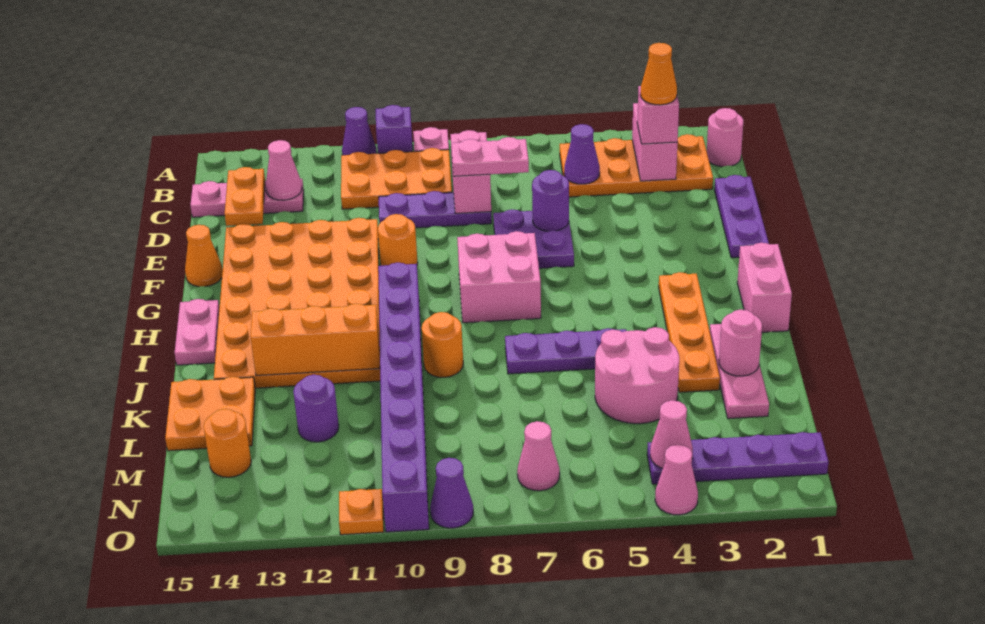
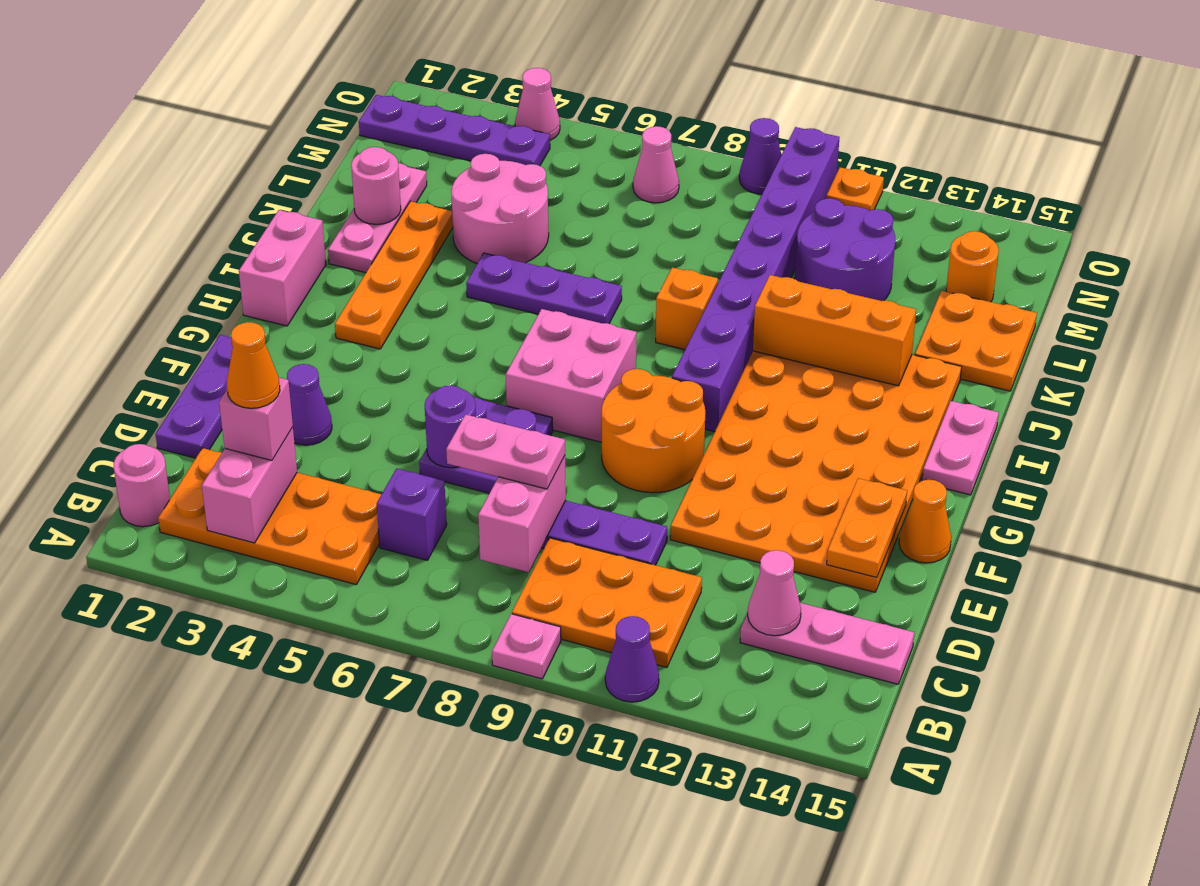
purple 1x1 brick [376,105,413,153] -> purple 1x1 brick moved to [377,468,447,560]
purple 1x1 cone [564,124,600,184] -> purple 1x1 cone moved to [287,364,332,445]
orange 1x2 plate [225,167,265,226] -> orange 1x2 plate moved to [827,478,907,577]
orange 1x1 round brick [378,214,418,266] -> orange 2x2 round brick [602,369,705,493]
orange 1x1 round brick [422,312,463,377] -> orange 1x1 brick [656,267,718,350]
purple 1x1 round brick [293,375,339,442] -> purple 2x2 round brick [795,198,895,301]
pink 1x1 cone [650,400,693,468] -> none

